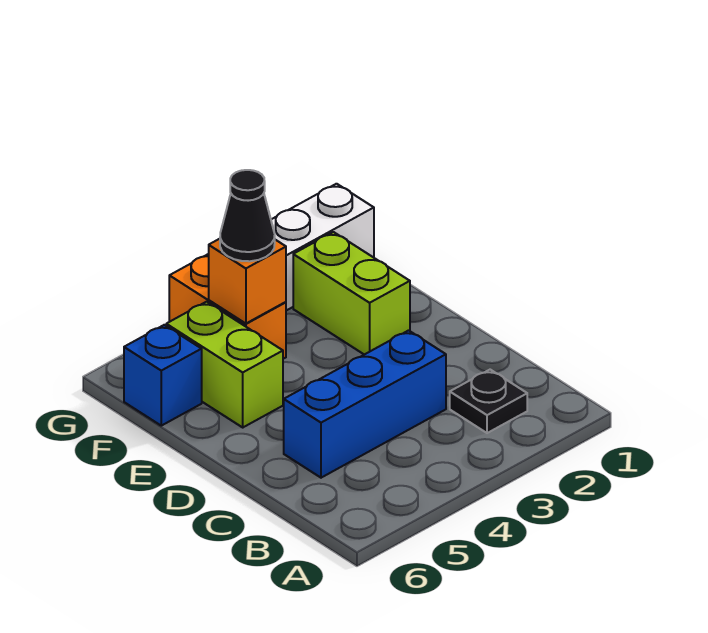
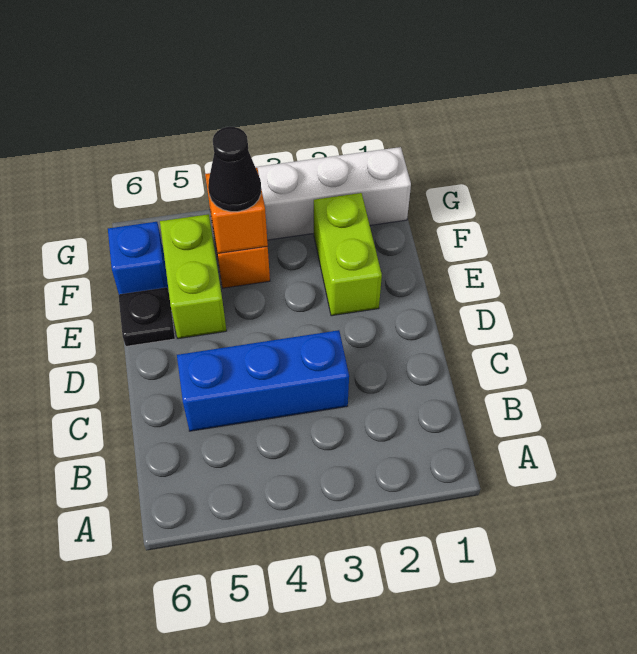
black 1x1 plate [450,370,527,433] -> black 1x1 plate moved to [118,287,175,346]

